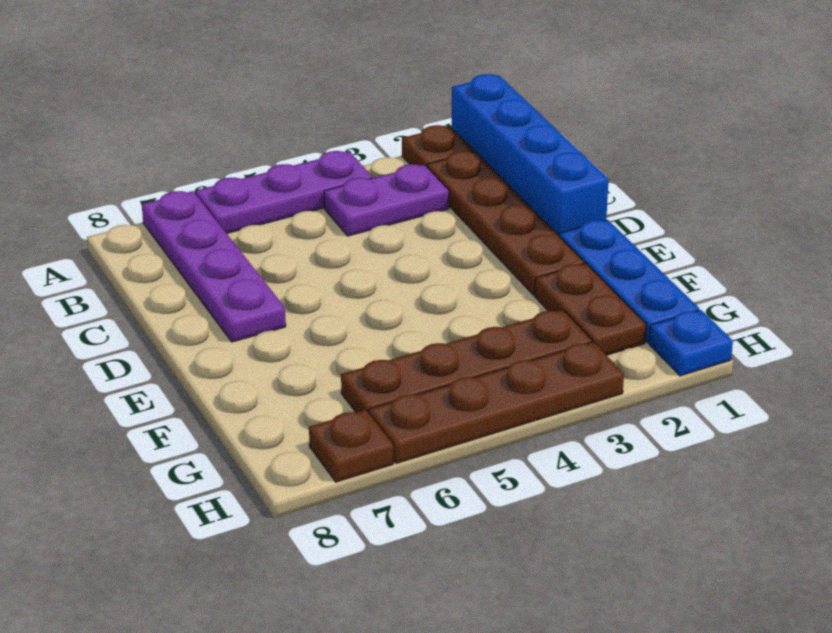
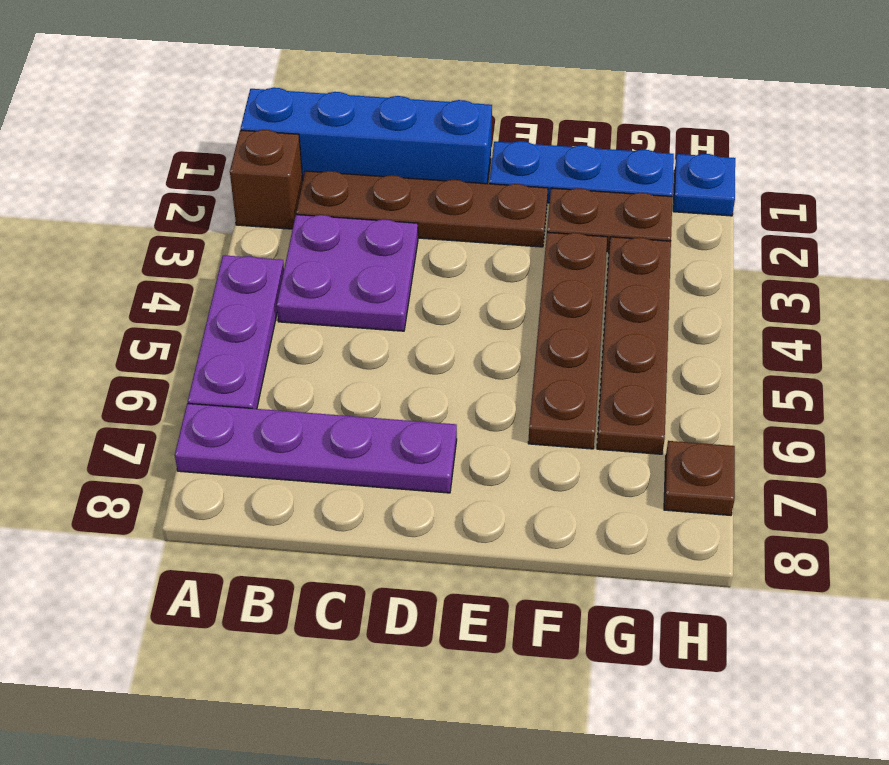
brown 1x1 plate [402,125,473,167] -> brown 1x1 brick [230,130,303,229]
purple 1x2 plate [324,164,449,236] -> purple 2x2 plate [277,215,418,331]
brown 1x4 plate [369,342,624,464] -> brown 1x4 plate moved to [528,232,607,449]

